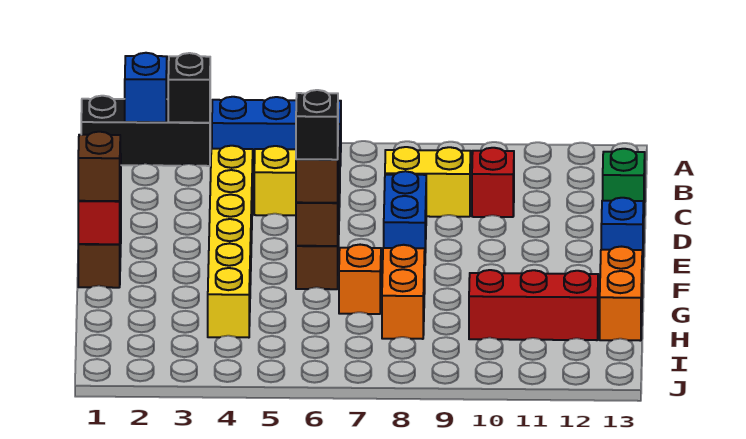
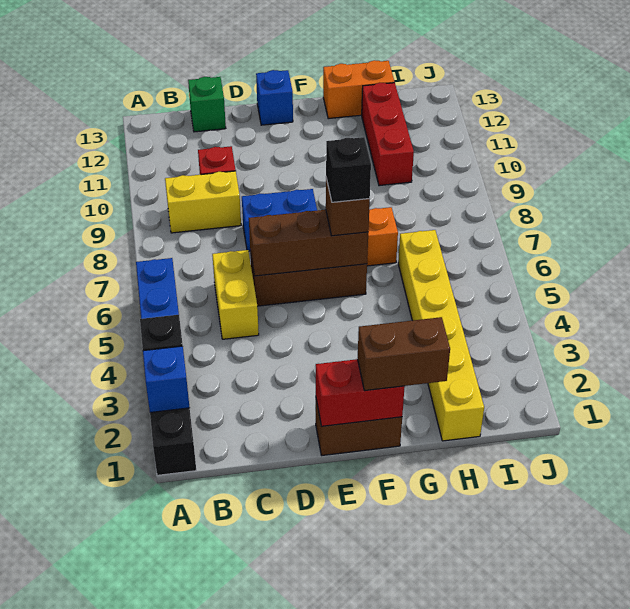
yellow 1x6 brick [208,146,253,338] -> yellow 1x6 brick turned to [398,230,484,441]
yellow 1x2 brick [385,147,471,217] -> yellow 1x2 brick turned to [165,171,241,233]
brown 1x1 brick [78,132,120,201] -> brown 1x2 brick [358,317,450,391]
orange 1x2 brick [382,245,425,339] -> none

